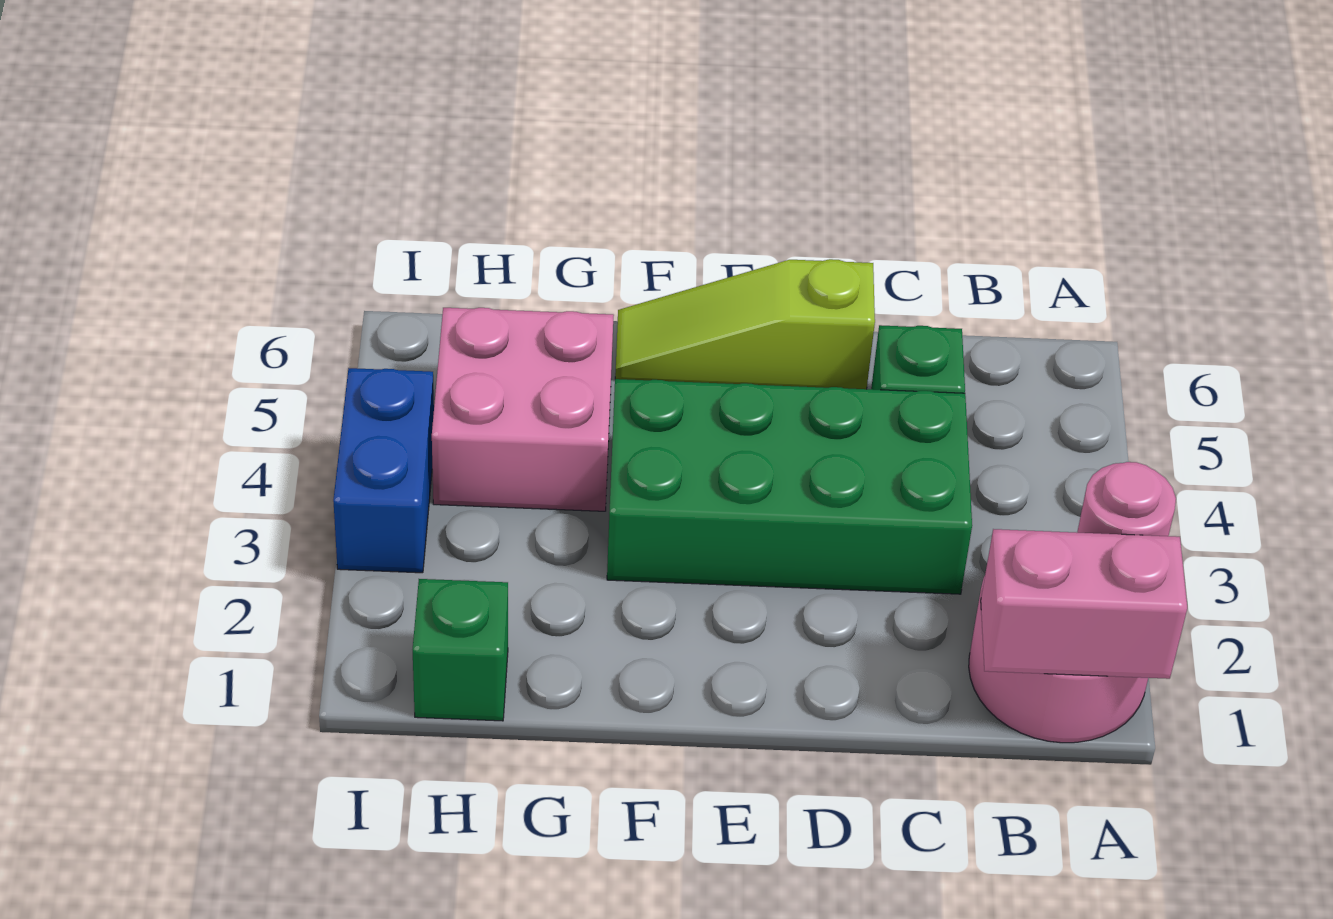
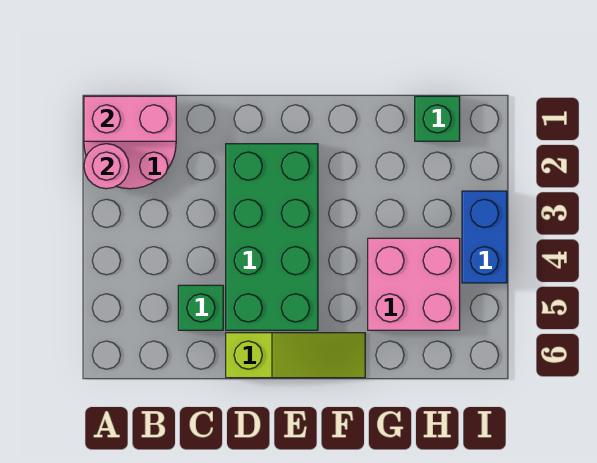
green 2x4 brick [607,379,972,594] -> green 2x4 brick turned to [226,144,318,330]

